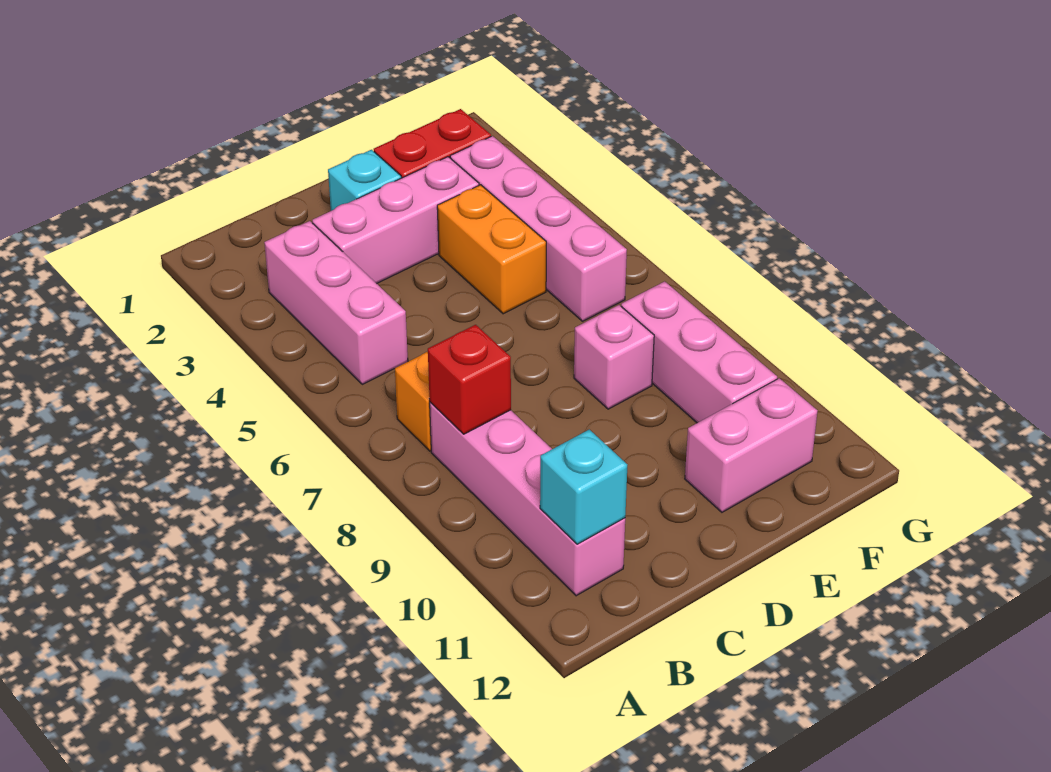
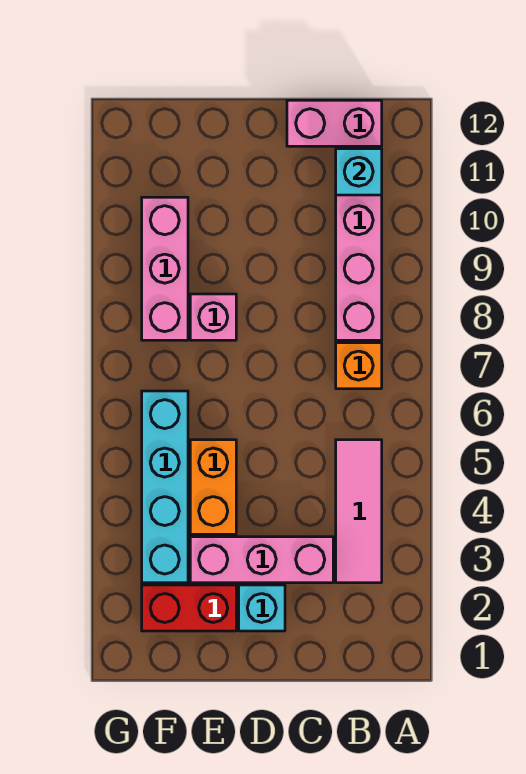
pink 1x3 brick [264,221,408,384] -> pink 1x3 tile [336,440,382,583]
red 1x1 brick [428,325,511,434] -> none
pink 1x2 brick [685,378,817,512] -> pink 1x2 brick moved to [287,100,382,146]
pink 1x4 brick [450,136,627,321] -> cyan 1x4 brick [142,391,188,583]

